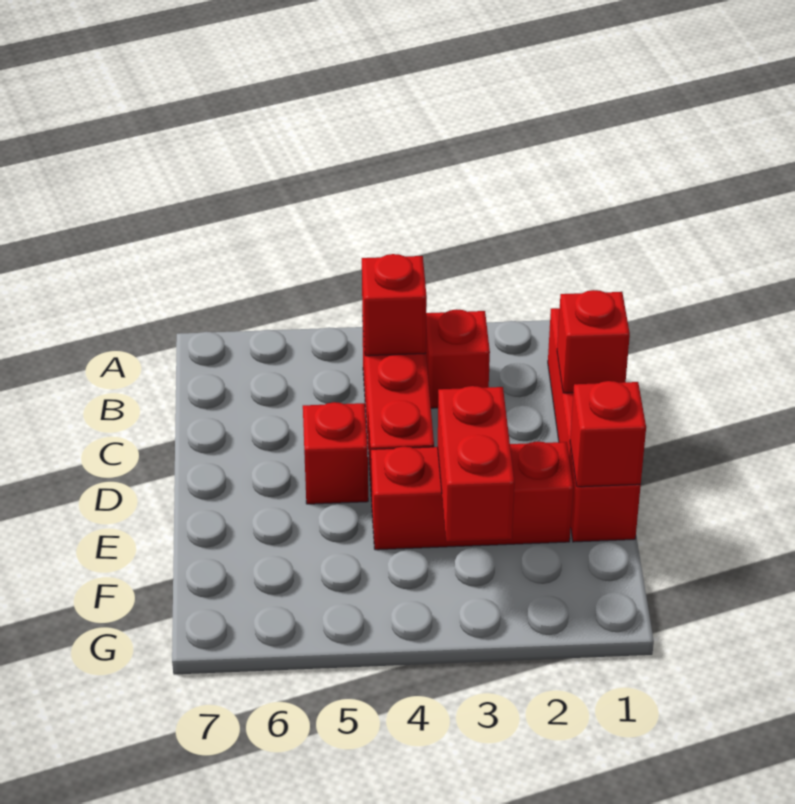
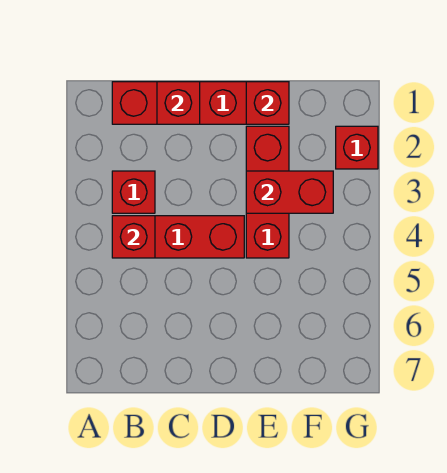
red 1x1 brick [303,402,368,504] -> red 1x1 brick moved to [336,126,378,169]

